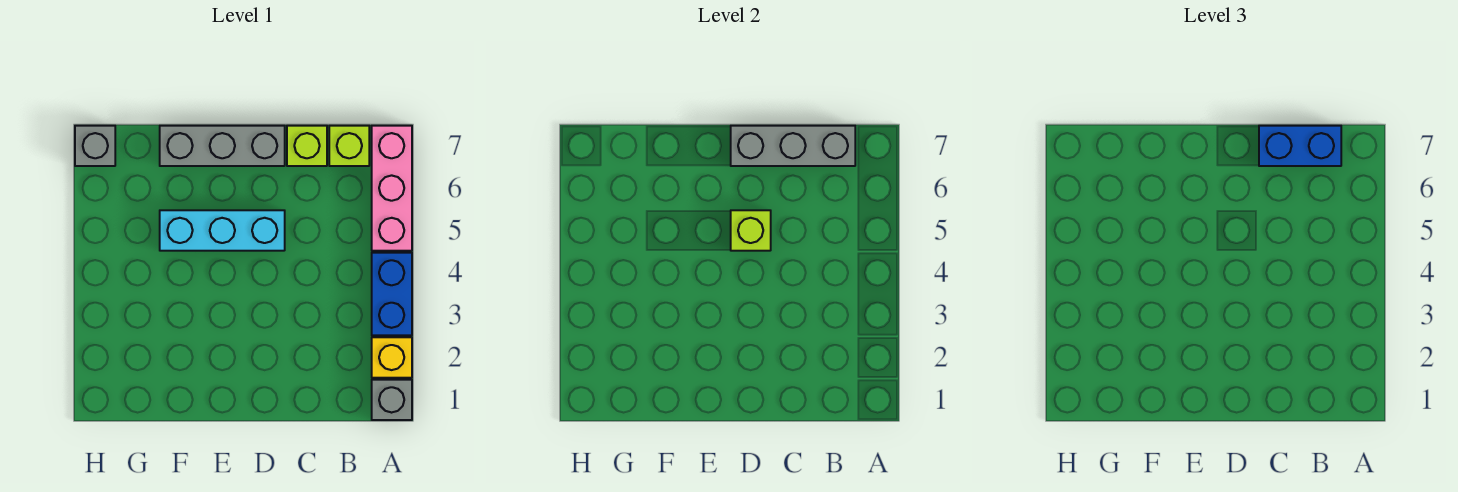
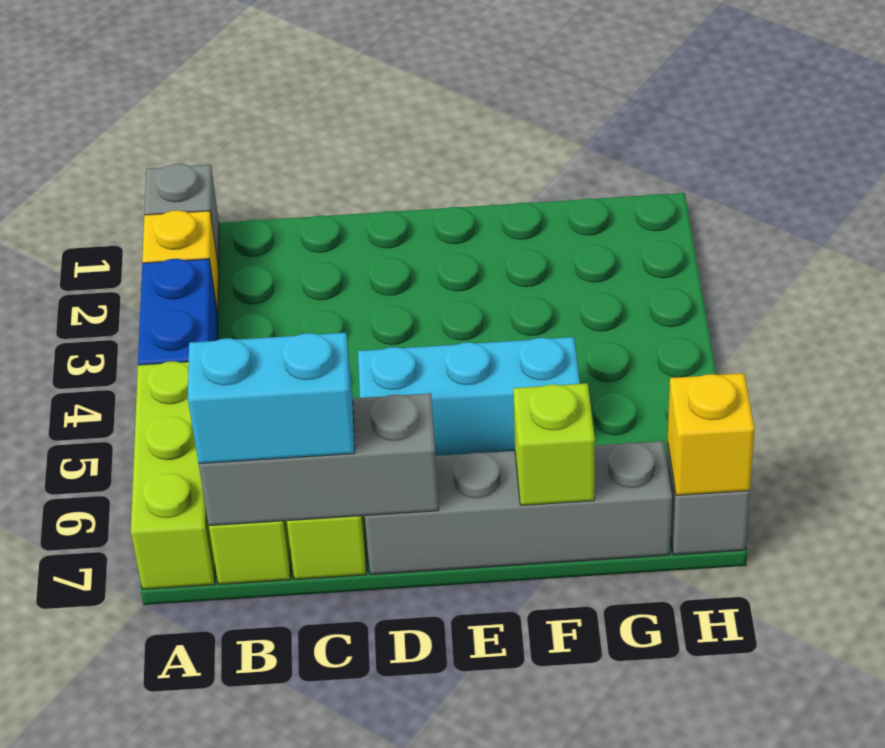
pink 1x3 brick [372,126,412,251] -> lime 1x3 brick [131,361,215,589]
blue 1x2 brick [1259,126,1341,166] -> cyan 1x2 brick [188,333,355,464]
lime 1x1 brick [731,210,771,251] -> lime 1x1 brick moved to [513,383,595,505]
grey 1x3 brick [160,126,285,166] -> grey 1x4 brick [365,441,672,575]
none -> yellow 1x1 brick [668,373,755,495]

